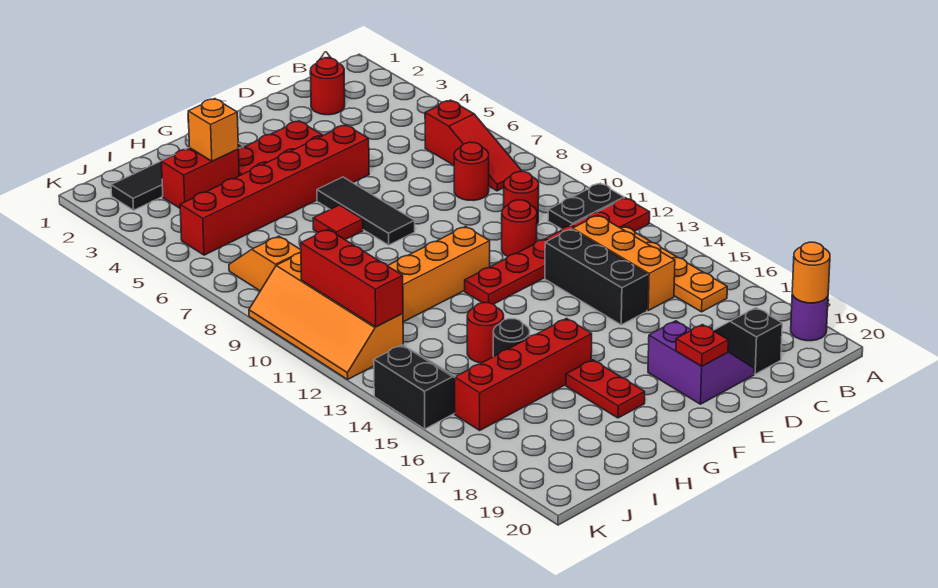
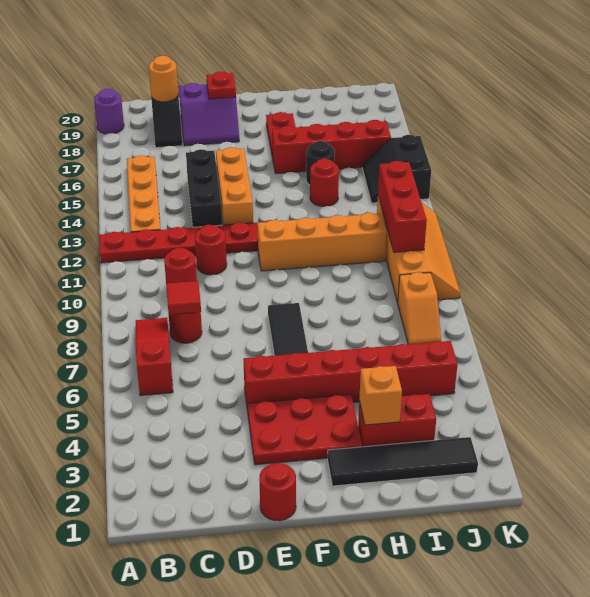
black 1x2 plate [548,183,624,229] -> none
orange 1x1 round brick [792,242,830,303] -> orange 1x1 round brick moved to [149,56,178,102]
red 1x1 round brick [310,58,345,115] -> red 1x1 round brick moved to [259,463,296,521]
orange 1x3 brick [572,215,675,310] -> orange 1x3 brick moved to [216,147,253,225]
purple 2x2 slope [648,321,754,404] -> purple 2x2 slope turned to [179,83,239,146]
red 1x1 tile [313,205,363,240] -> red 1x1 tile moved to [166,281,201,315]

